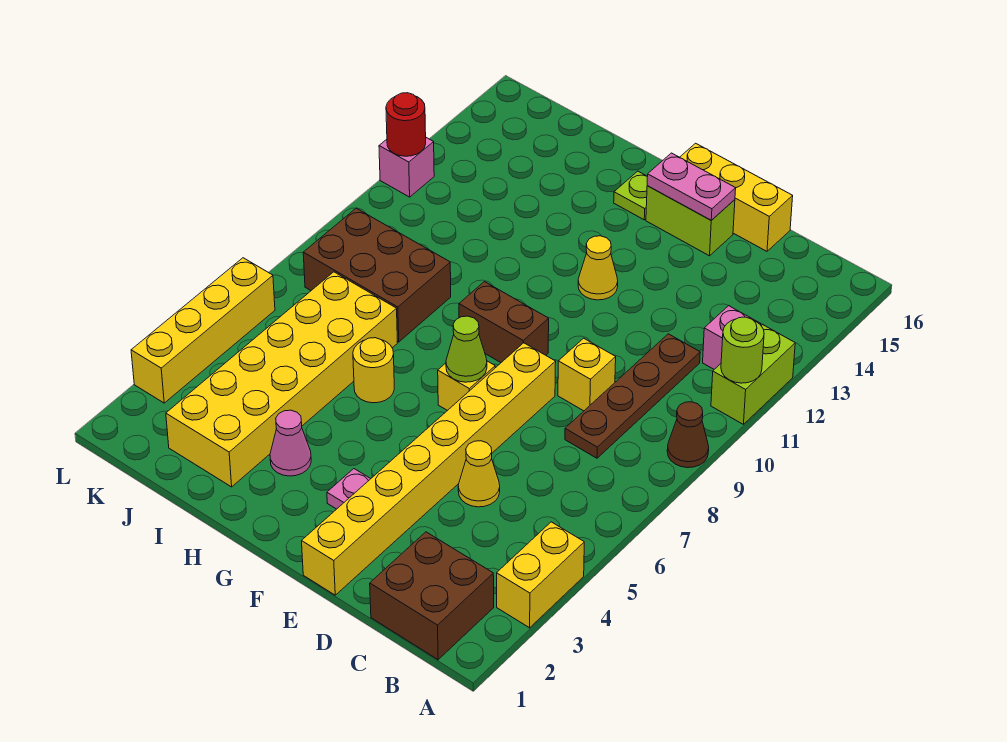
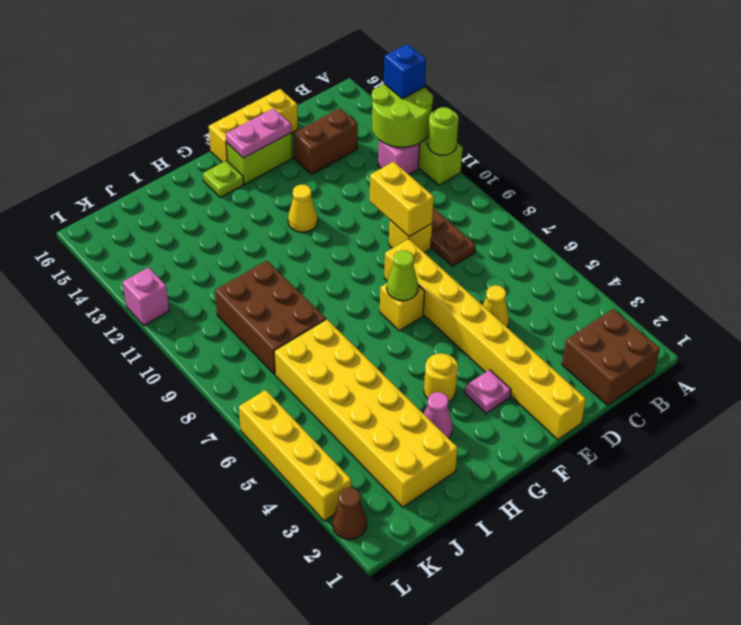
yellow 1x2 brick [497,522,584,628] -> yellow 1x2 brick moved to [370,162,434,237]
brown 1x1 cone [667,402,709,468] -> brown 1x1 cone moved to [332,488,367,539]
none -> lime 2x2 round brick [372,84,433,147]
none -> blue 1x1 brick [384,44,426,99]
brown 1x2 brick [459,282,549,363] -> brown 1x2 brick moved to [293,108,358,174]
yellow 1x1 round brick [353,338,394,403] -> yellow 1x1 round brick moved to [424,353,458,402]
brown 2x3 brick [303,208,451,342] -> brown 2x3 brick turned to [215,260,326,374]
red 1x1 round brick [386,93,426,156] -> none

